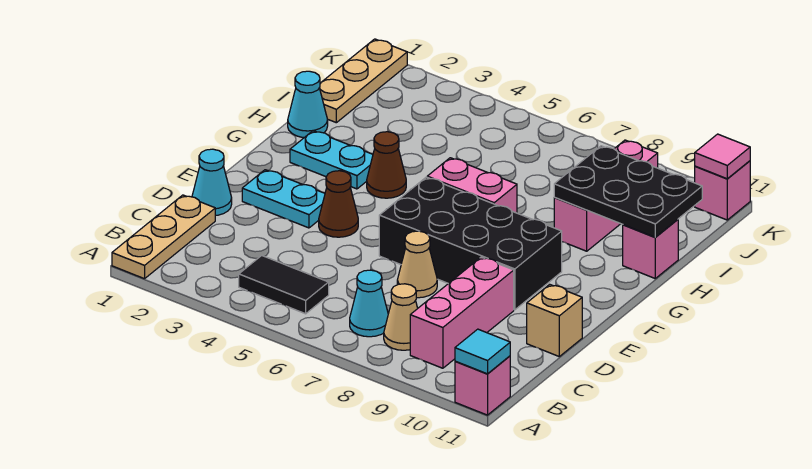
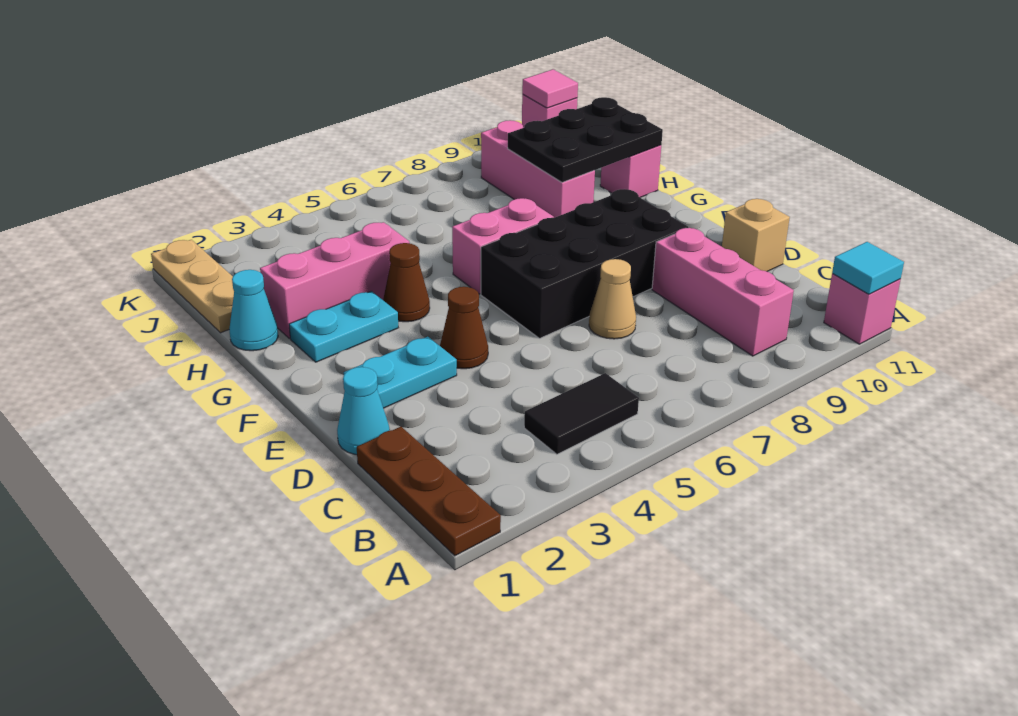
tan 1x3 plate [112,195,215,279] -> brown 1x3 plate [357,426,501,556]
cyan 1x1 cone [350,270,388,337] -> none
tan 1x1 cone [384,284,418,350] -> none
none -> pink 1x3 brick [260,222,409,338]

